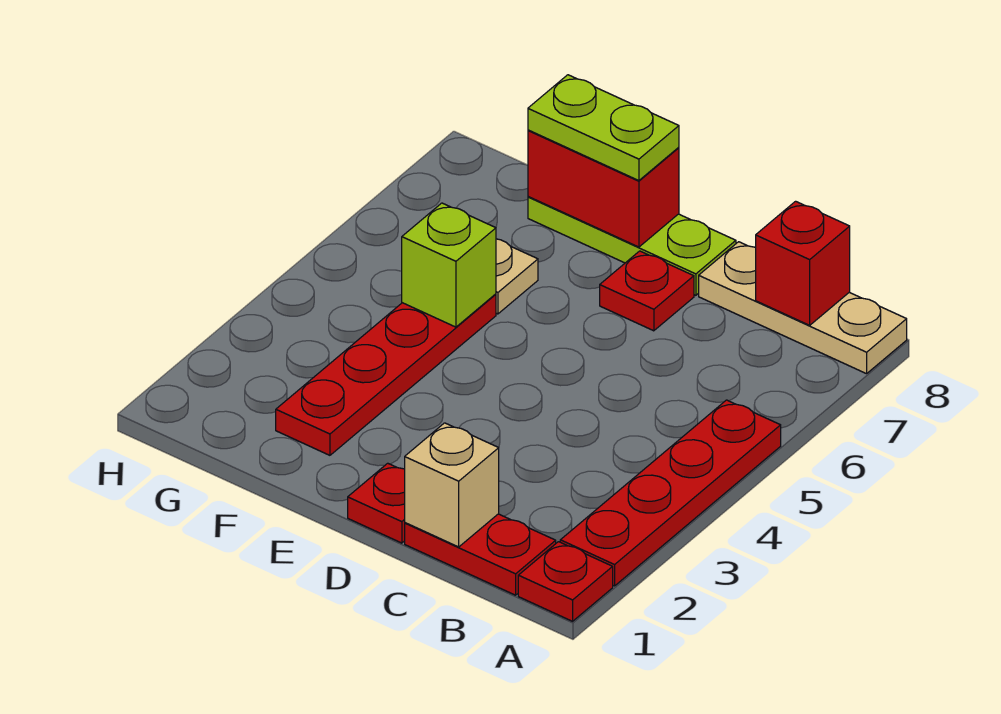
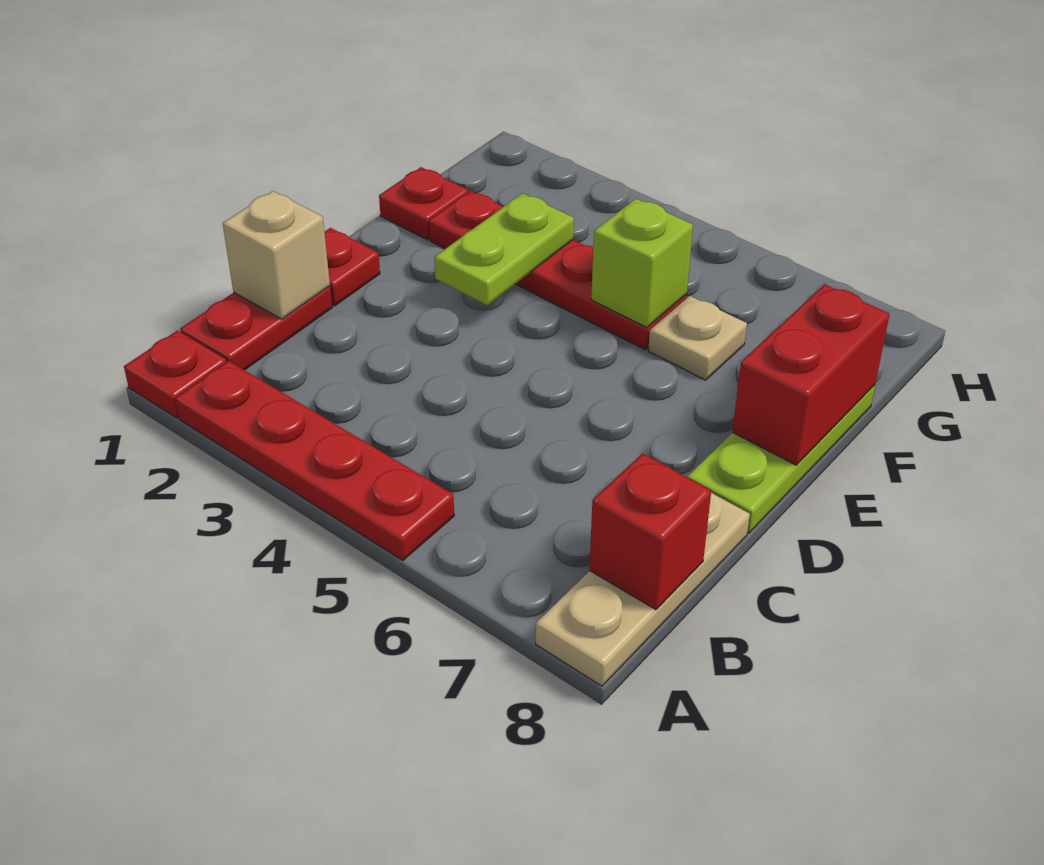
red 1x1 plate [600,251,694,331] -> red 1x1 plate moved to [379,167,468,240]
lime 1x2 plate [528,75,679,181] -> lime 1x2 plate moved to [434,193,574,305]

